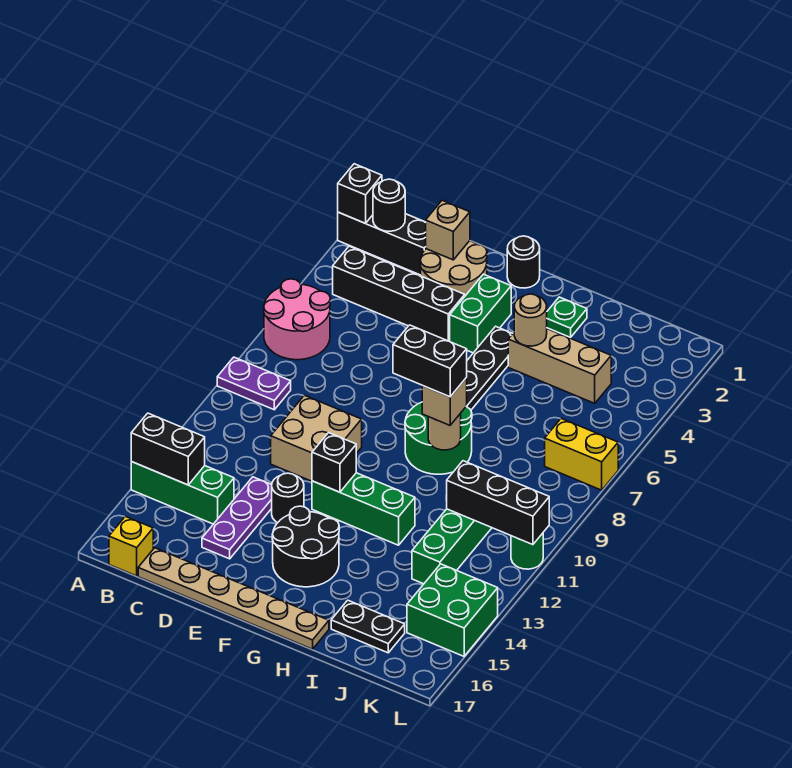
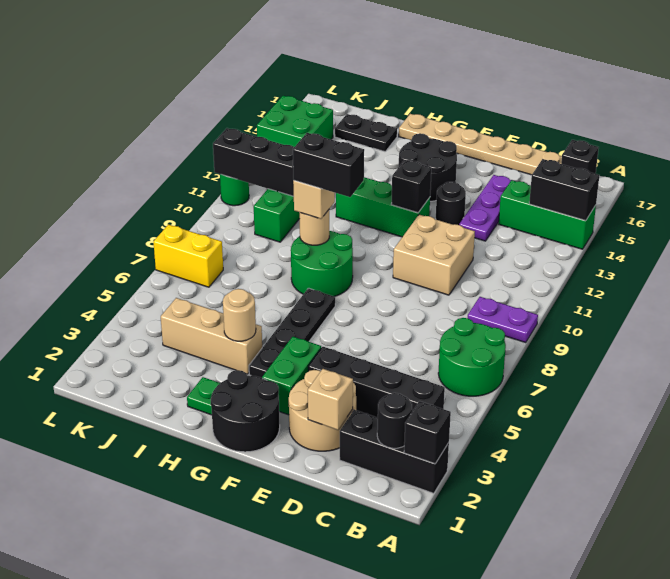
pink 2x2 round brick [264,279,330,360] -> green 2x2 round brick [438,318,506,396]
yellow 1x1 brick [109,516,153,576] -> black 1x1 brick [561,140,599,174]
black 1x1 round brick [507,236,540,288] -> black 2x2 round brick [211,370,280,452]

